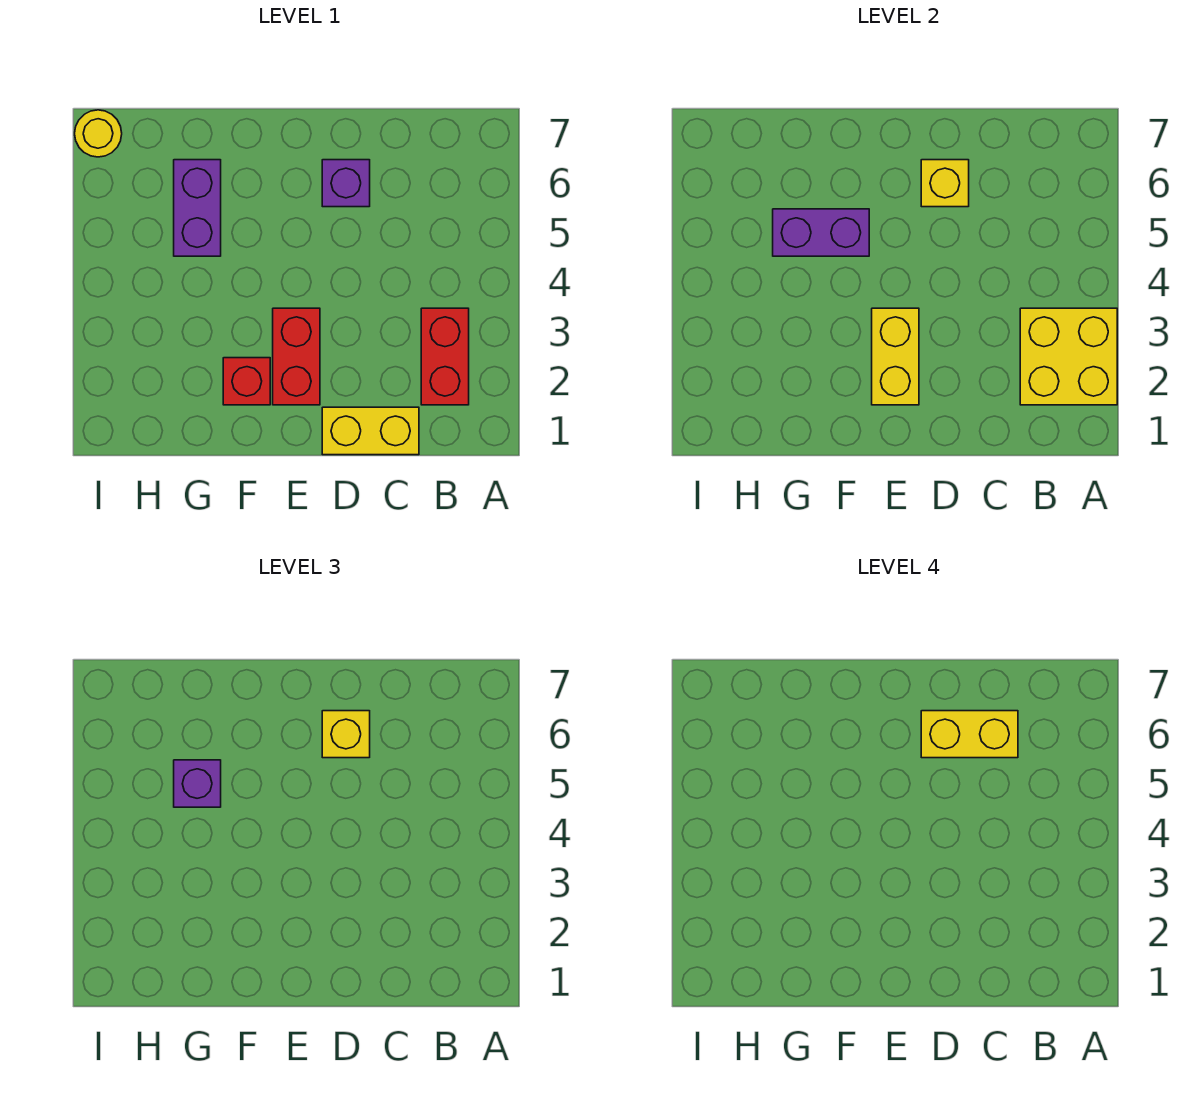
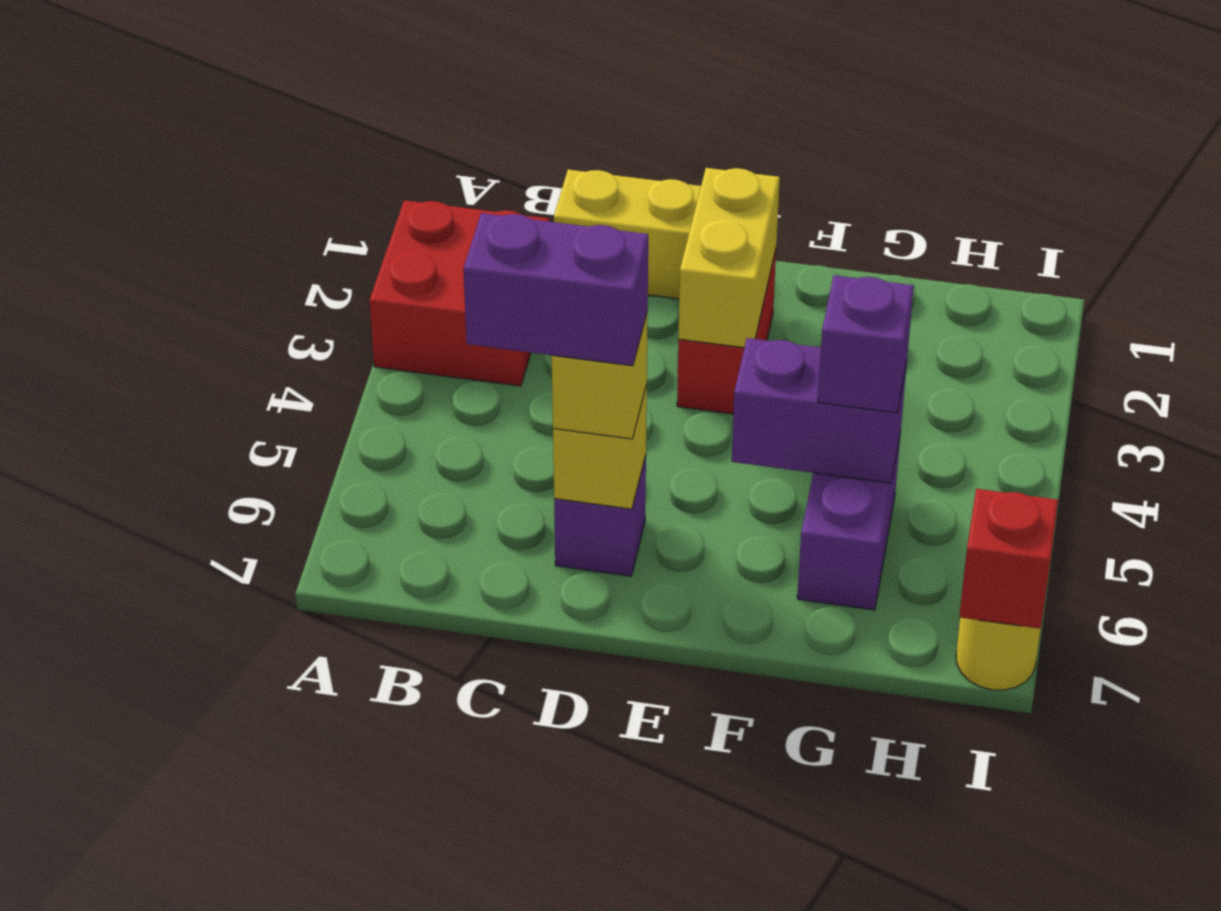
yellow 2x2 brick [1020,308,1117,405] -> none
red 1x2 brick [421,308,469,405] -> red 2x2 brick [369,200,550,386]
yellow 1x2 brick [921,711,1018,758] -> purple 1x2 brick [463,213,648,366]
red 1x1 brick [223,358,270,405] -> red 1x1 brick moved to [959,489,1058,629]

